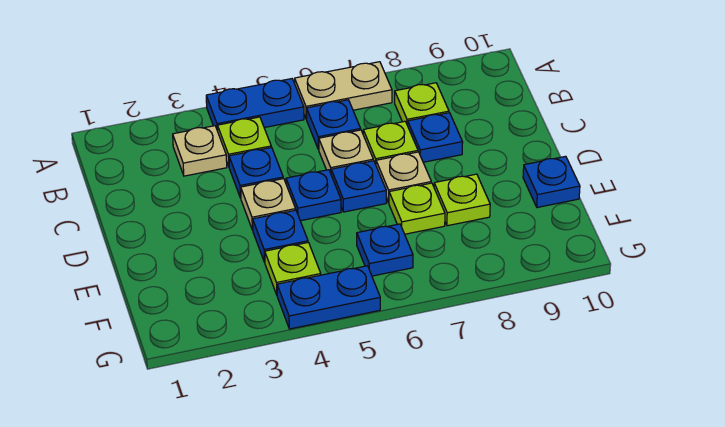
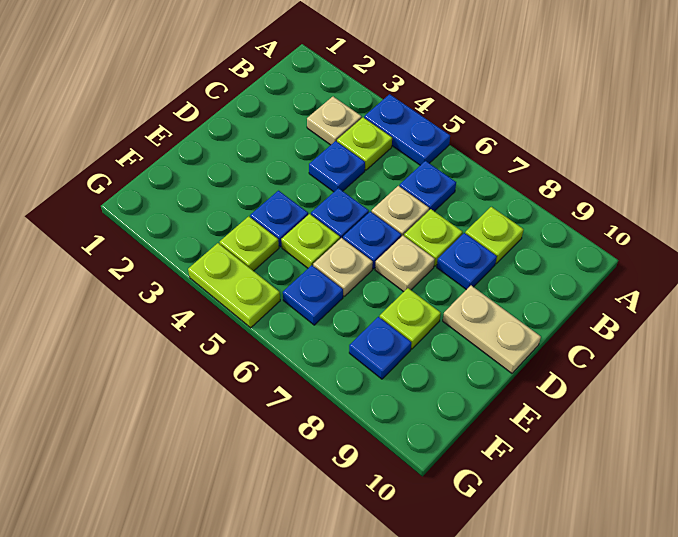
tan 1x2 plate [295,62,392,119] -> tan 1x2 plate moved to [443,286,541,373]
tan 1x1 plate [241,179,296,230] -> tan 1x1 plate moved to [313,238,373,296]
lime 1x1 plate [389,183,445,234] -> lime 1x1 plate moved to [281,214,340,268]
blue 1x1 plate [523,156,580,208] -> blue 1x1 plate moved to [349,317,411,379]
blue 1x2 plate [277,266,380,329] -> lime 1x2 plate [188,243,280,328]

